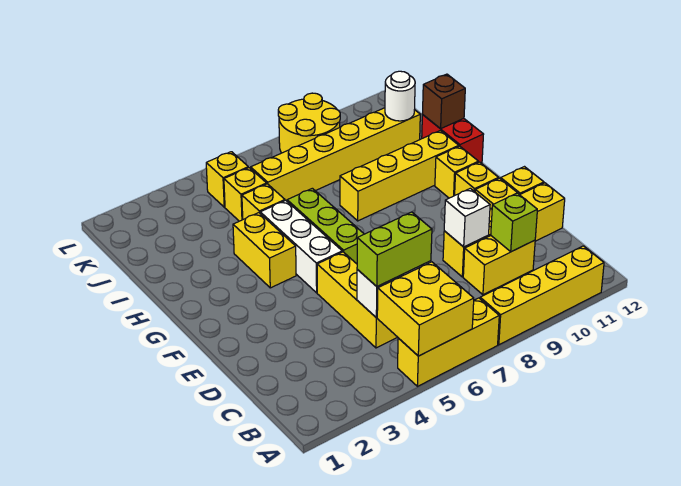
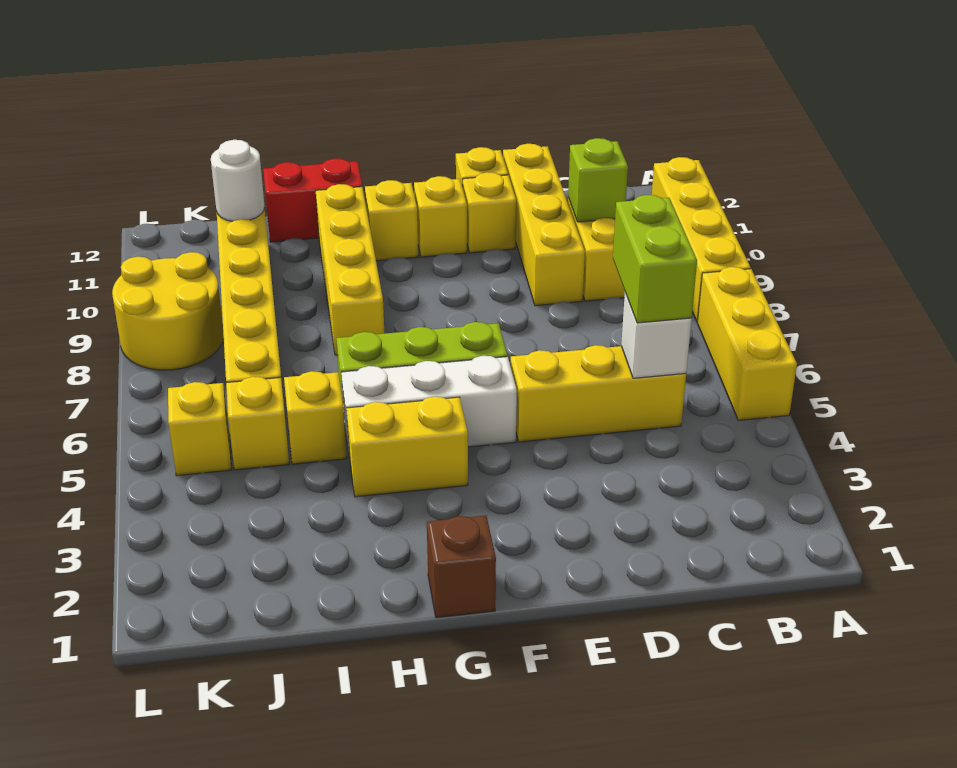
yellow 2x2 brick [377,262,474,356] -> none
white 1x1 brick [444,188,490,247] -> none
brown 1x1 brick [422,74,465,129] -> brown 1x1 brick moved to [427,515,496,618]

